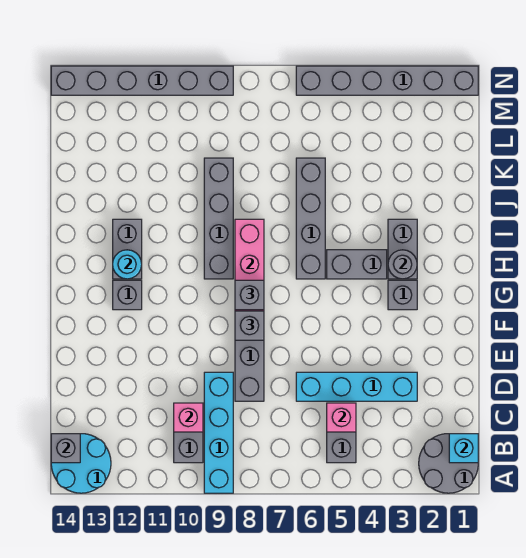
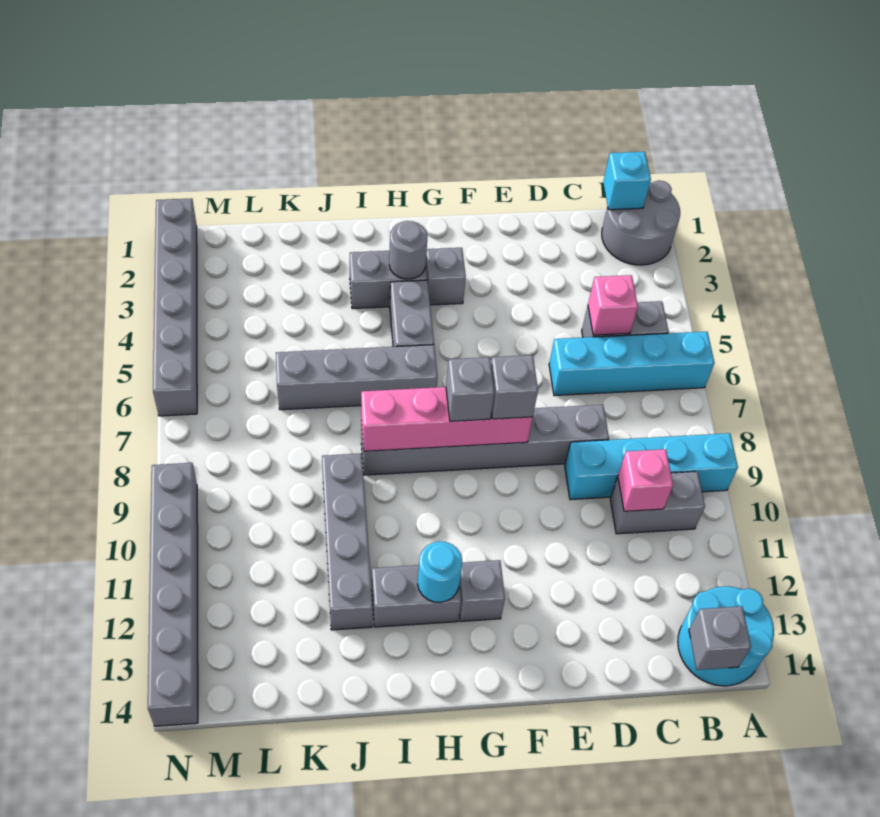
cyan 1x4 brick [296,372,417,401] -> cyan 1x4 brick turned to [549,332,715,396]
grey 1x4 brick [204,158,233,279] -> grey 1x4 brick turned to [322,453,373,630]

